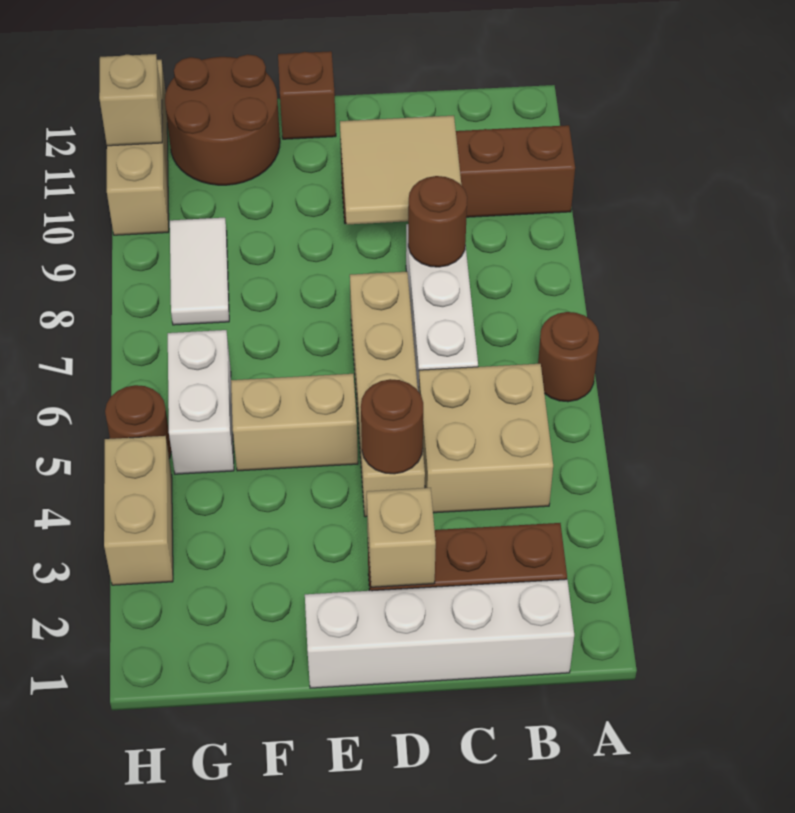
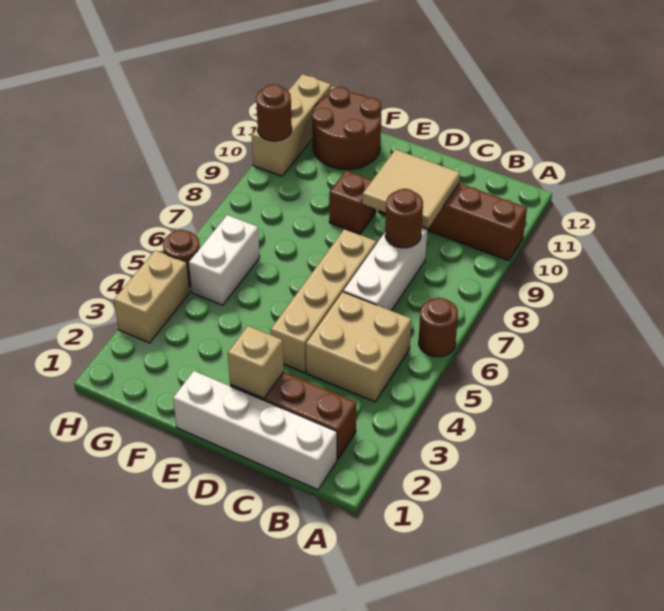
brown 1x1 round brick [361,379,423,474] -> brown 1x1 round brick moved to [256,84,292,141]
tan 1x2 brick [231,374,358,471] -> none
brown 1x1 brick [278,51,336,139] -> brown 1x1 brick moved to [329,171,376,234]
white 1x2 tile [170,218,229,325] -> none
tan 1x1 brick [99,54,162,146] -> none

